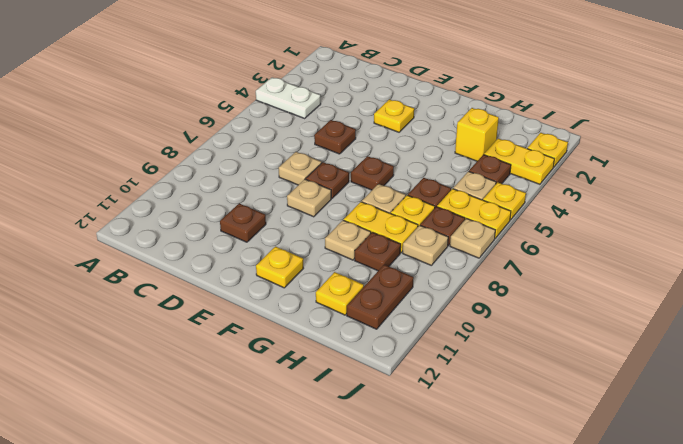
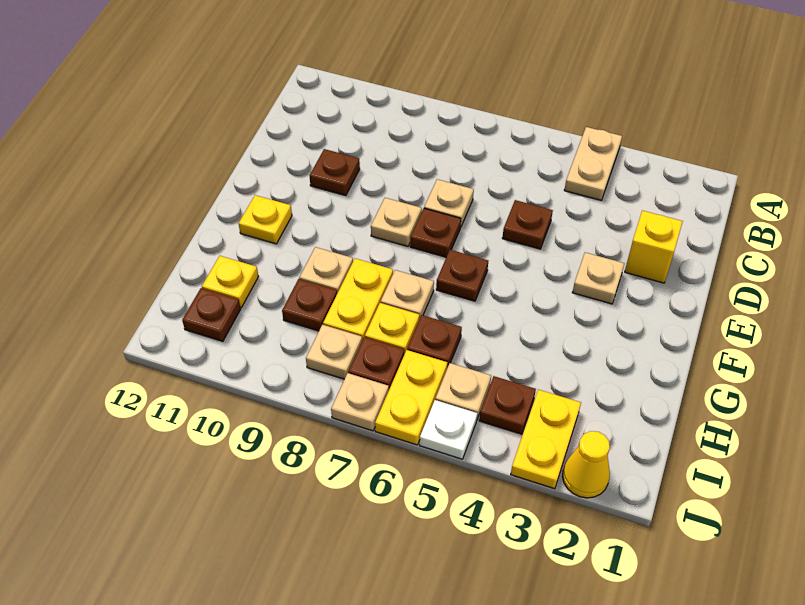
white 1x2 plate [256,77,321,118] -> tan 1x2 plate [564,127,622,200]
yellow 1x1 plate [374,99,414,132] -> tan 1x1 plate [572,252,625,304]
yellow 1x1 brick [455,108,499,161] -> yellow 1x1 brick moved to [625,211,683,283]
brown 1x2 plate [347,265,414,329] -> brown 1x1 plate [182,288,241,341]
yellow 1x1 plate [527,133,568,167] -> yellow 1x1 cone [562,431,610,498]
yellow 1x1 plate [483,182,526,220] -> white 1x1 plate [420,400,477,459]

